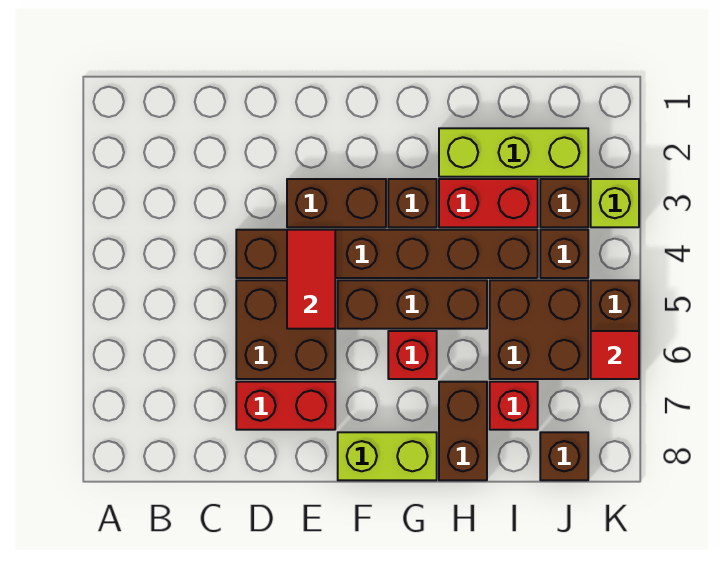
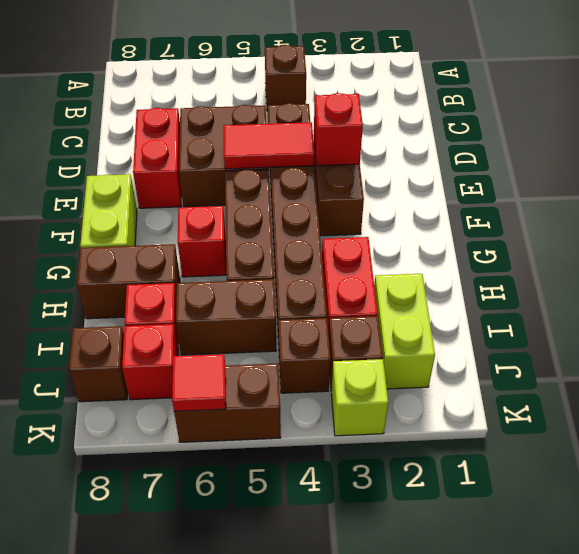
none -> red 1x1 brick [314,93,363,166]
brown 1x1 brick [388,179,437,227] -> brown 1x1 brick moved to [265,45,306,111]
lime 1x3 brick [439,128,588,177] -> lime 1x2 brick [374,274,435,389]
brown 2x2 brick [490,280,588,379] -> brown 1x2 brick [176,279,276,355]
none -> red 1x1 brick [122,324,178,400]

